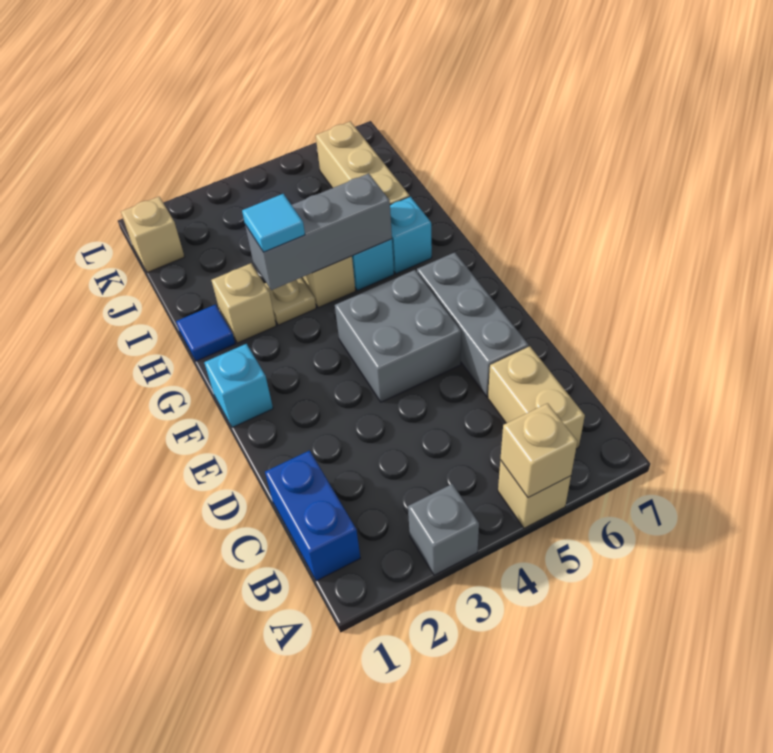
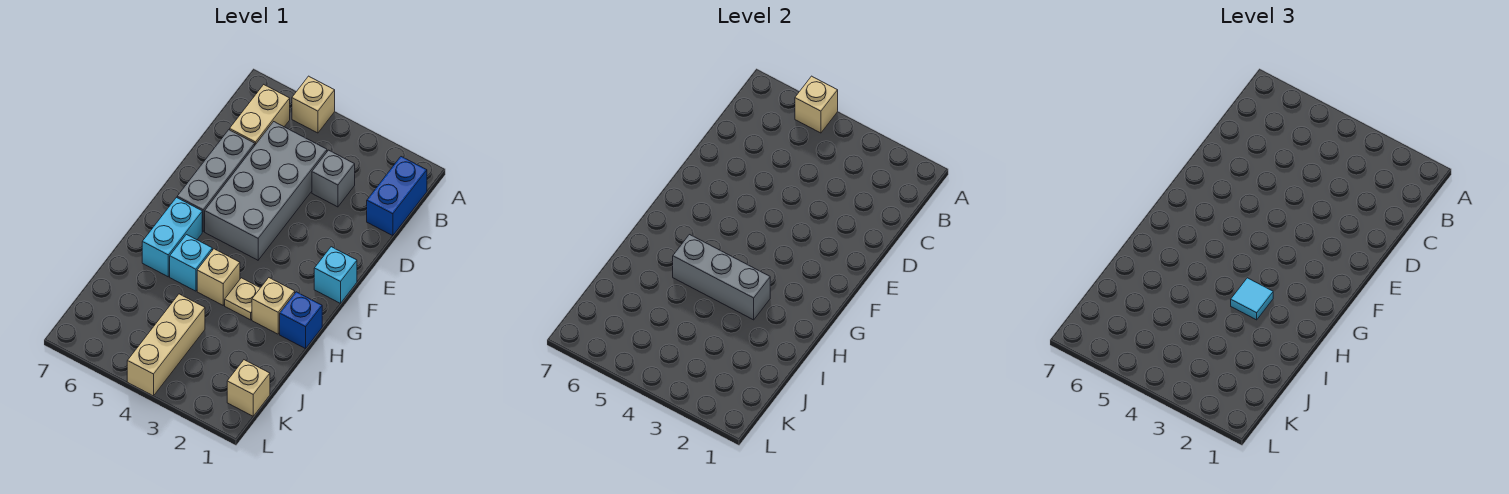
grey 1x1 brick [408,484,479,575] -> grey 1x1 brick moved to [312,150,355,207]
grey 2x2 brick [335,270,461,402] -> grey 2x4 brick [205,122,327,260]
blue 1x1 tile [176,304,235,361] -> blue 1x1 brick [280,292,322,349]
cyan 1x1 brick [390,197,432,274] -> cyan 1x2 brick [142,198,202,277]
tan 1x3 brick [316,121,409,205] -> tan 1x3 brick moved to [127,294,205,396]

